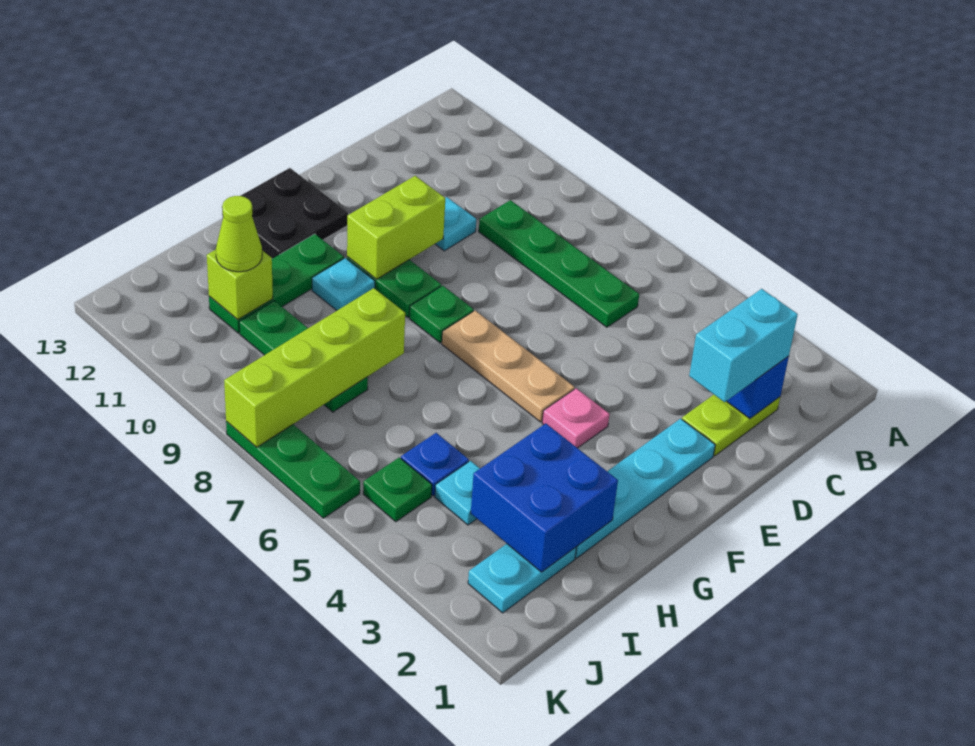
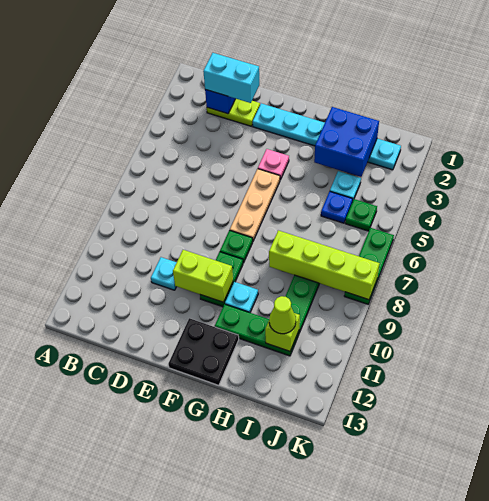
green 1x4 plate [479,200,639,327] -> none

